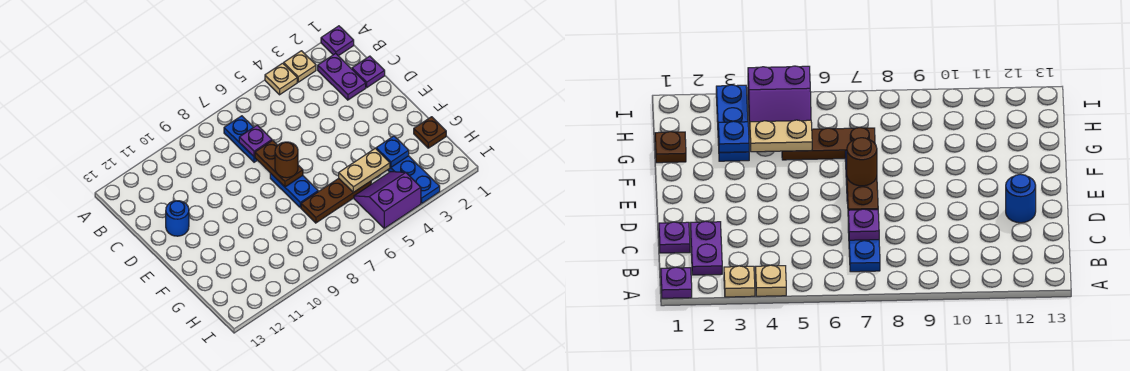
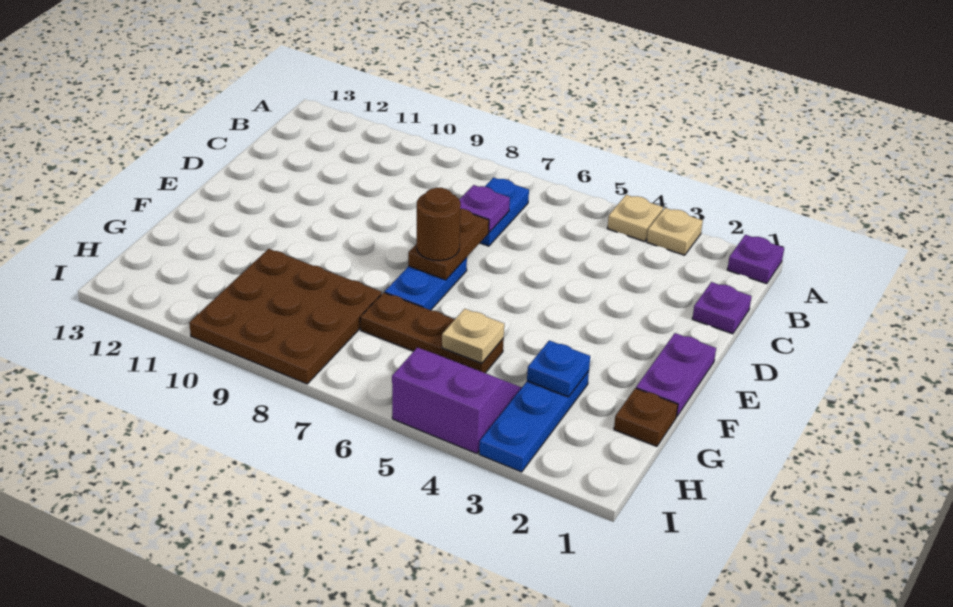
purple 1x2 plate [318,53,366,100] -> purple 1x2 plate moved to [636,333,716,417]
blue 1x1 round brick [166,201,189,236] -> none
tan 1x2 plate [339,148,390,192] -> tan 1x1 plate [442,309,504,363]
none -> brown 3x3 plate [189,249,382,384]

